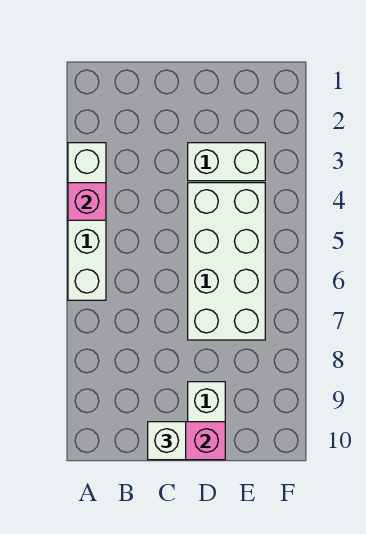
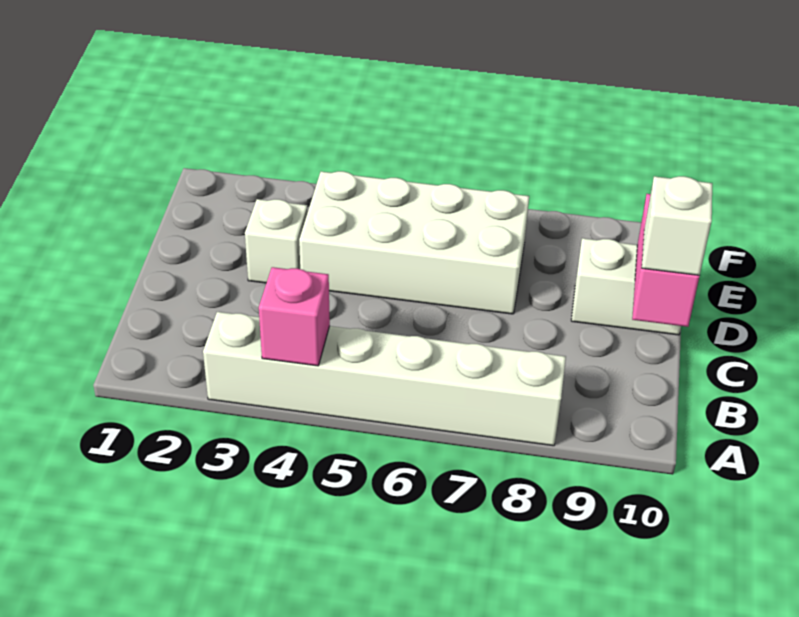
white 1x4 brick [68,143,106,300] -> white 1x6 brick [203,312,566,446]
white 1x2 brick [188,143,265,181] -> white 1x1 brick [245,199,308,283]

